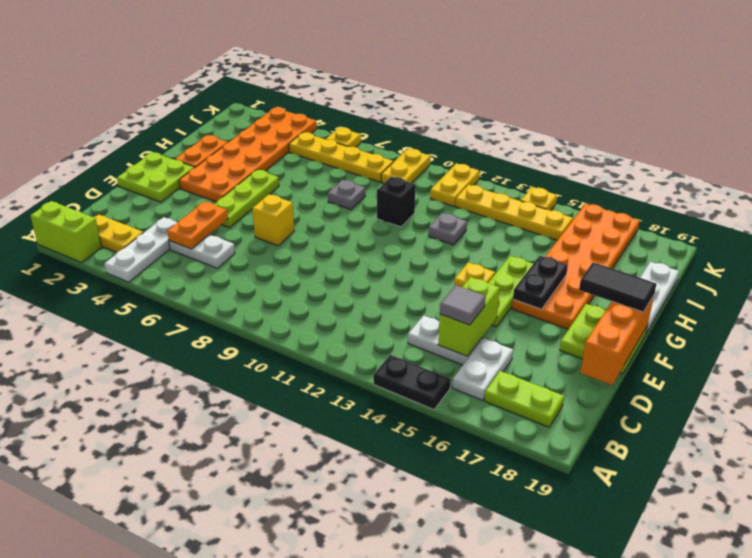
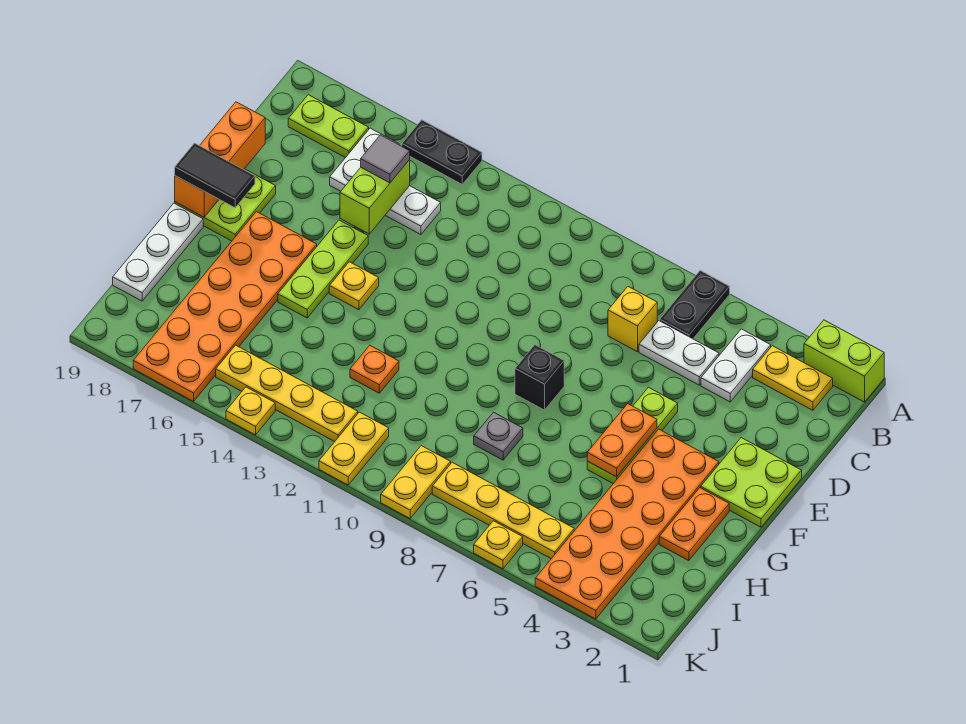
white 1x3 plate [104,217,178,282] -> white 1x2 plate [701,329,771,402]
orange 1x2 plate [167,201,228,249] -> orange 1x2 plate moved to [587,404,657,477]
yellow 1x1 brick [252,194,294,246] -> yellow 1x1 brick moved to [608,287,657,352]
black 1x2 plate [513,256,568,309] -> black 1x2 plate moved to [660,271,730,339]
black 1x1 brick [377,177,415,227] -> black 1x1 brick moved to [515,345,564,410]
grey 1x1 plate [428,213,467,245] -> orange 1x1 plate [350,346,399,393]

